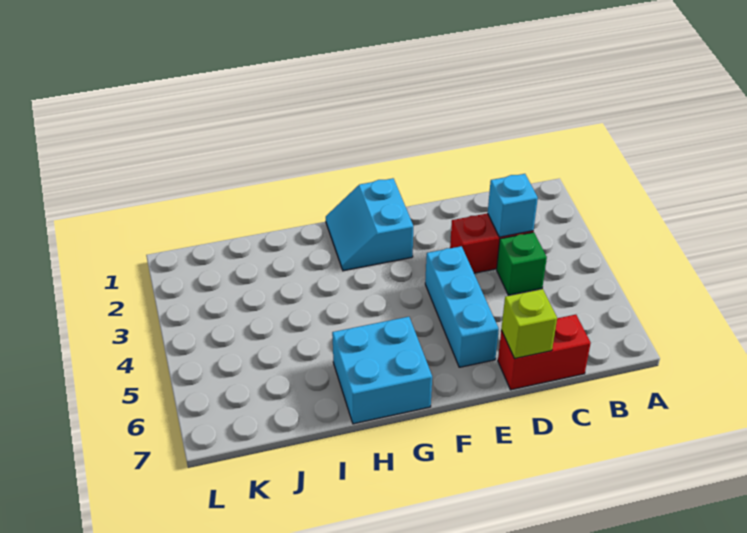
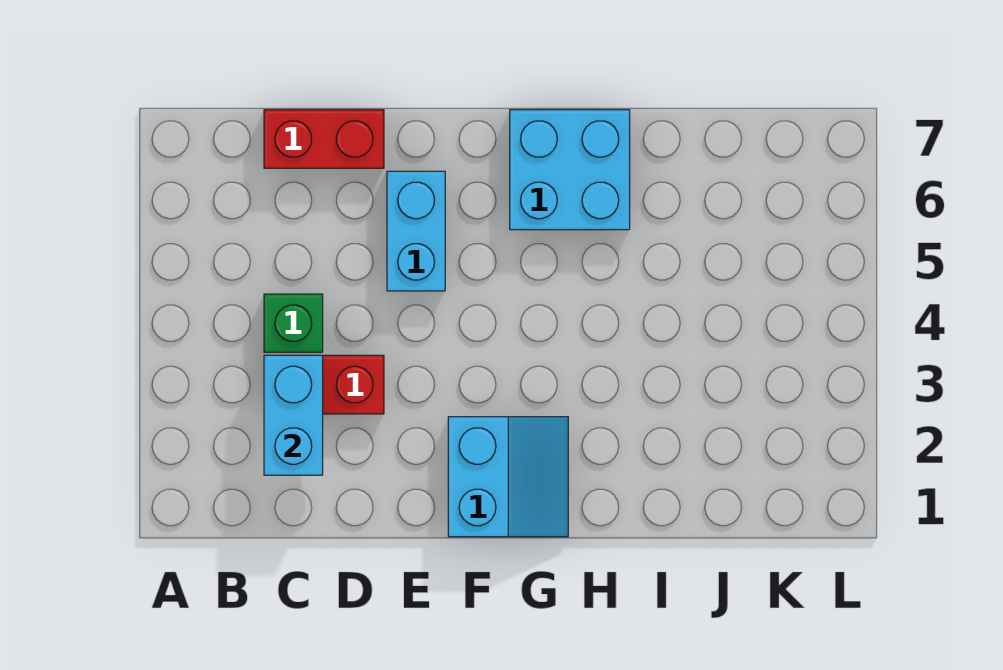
cyan 1x1 brick [488,174,538,237] -> cyan 1x2 brick [264,355,323,475]
lime 1x1 brick [501,289,557,359] -> none
cyan 1x3 brick [425,246,499,367] -> cyan 1x2 brick [387,171,445,291]

